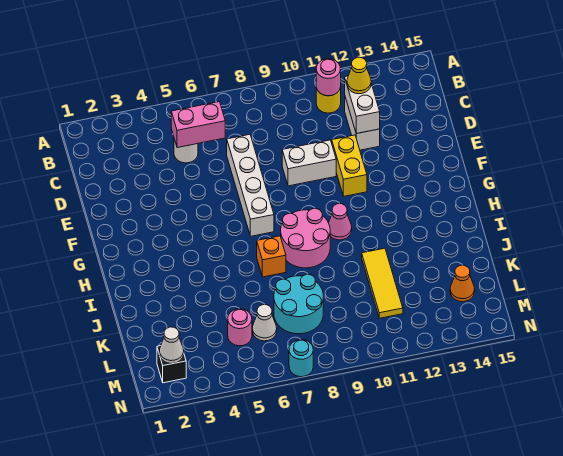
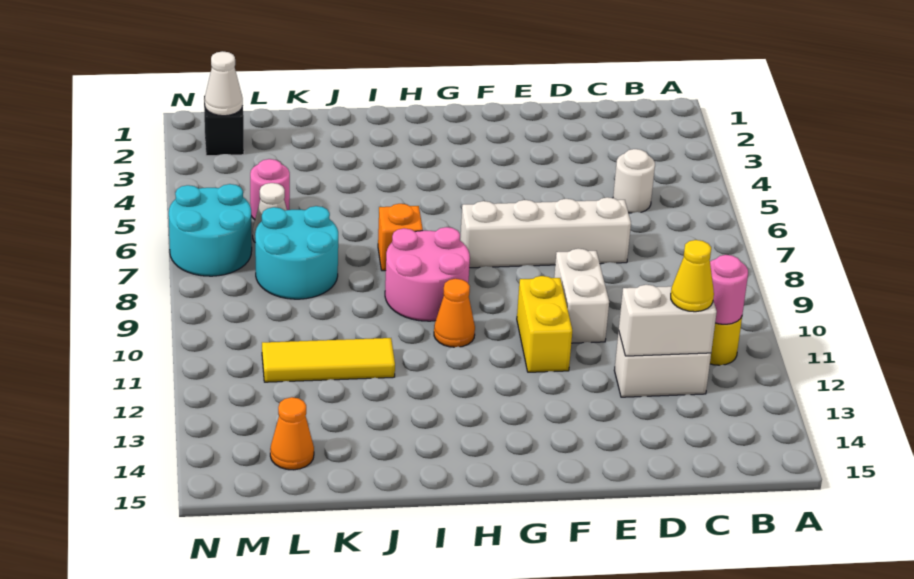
pink 1x2 brick [171,102,225,148] -> none
yellow 1x2 brick [332,135,367,196] -> yellow 1x2 brick turned to [517,276,572,372]
pink 1x1 cone [329,204,352,240] -> orange 1x1 cone [434,279,475,347]
cyan 1x1 round brick [289,340,313,377] -> cyan 2x2 round brick [169,184,252,276]

